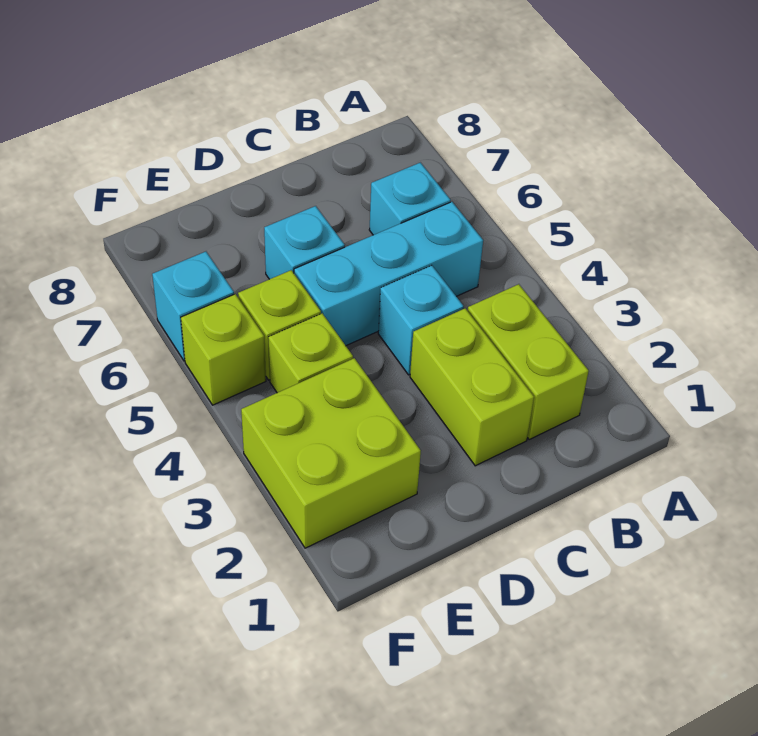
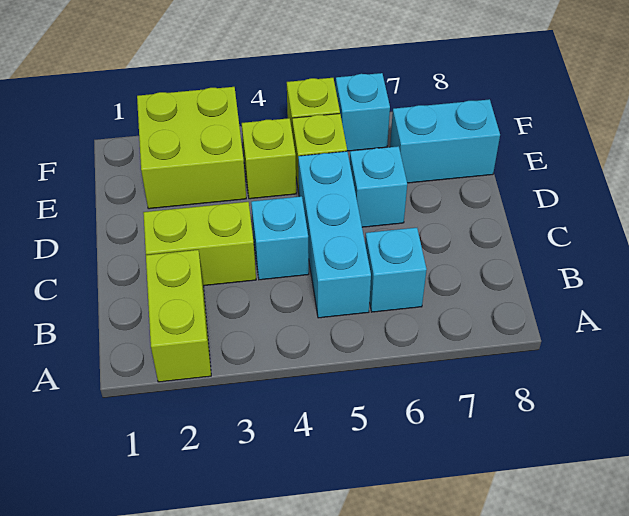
lime 1x2 brick [468,284,589,439] -> lime 1x2 brick turned to [146,250,211,382]
none -> cyan 1x2 brick [390,99,500,183]

